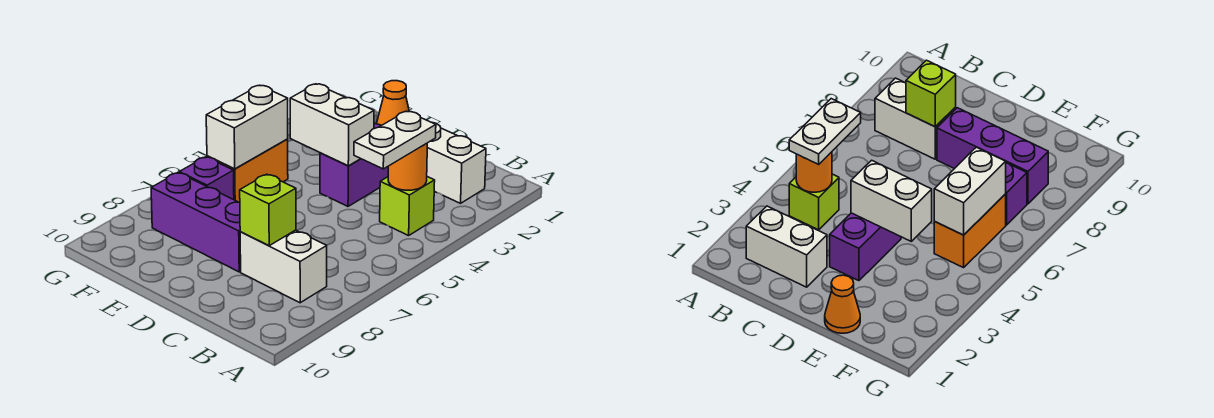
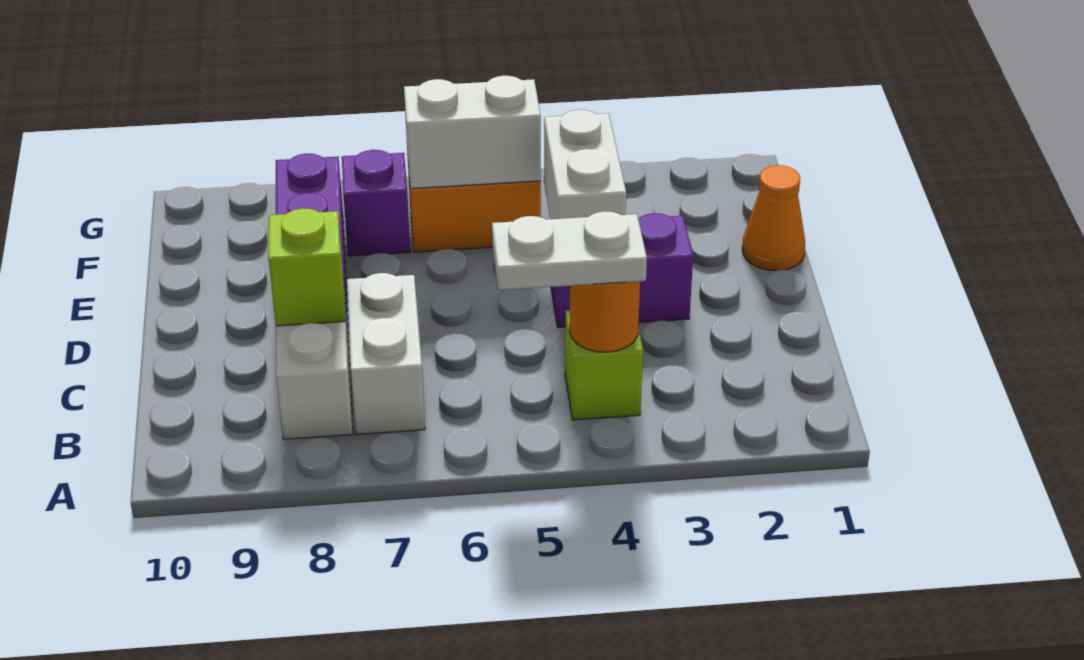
white 1x2 brick [427,123,486,203] -> white 1x2 brick moved to [347,273,425,434]

